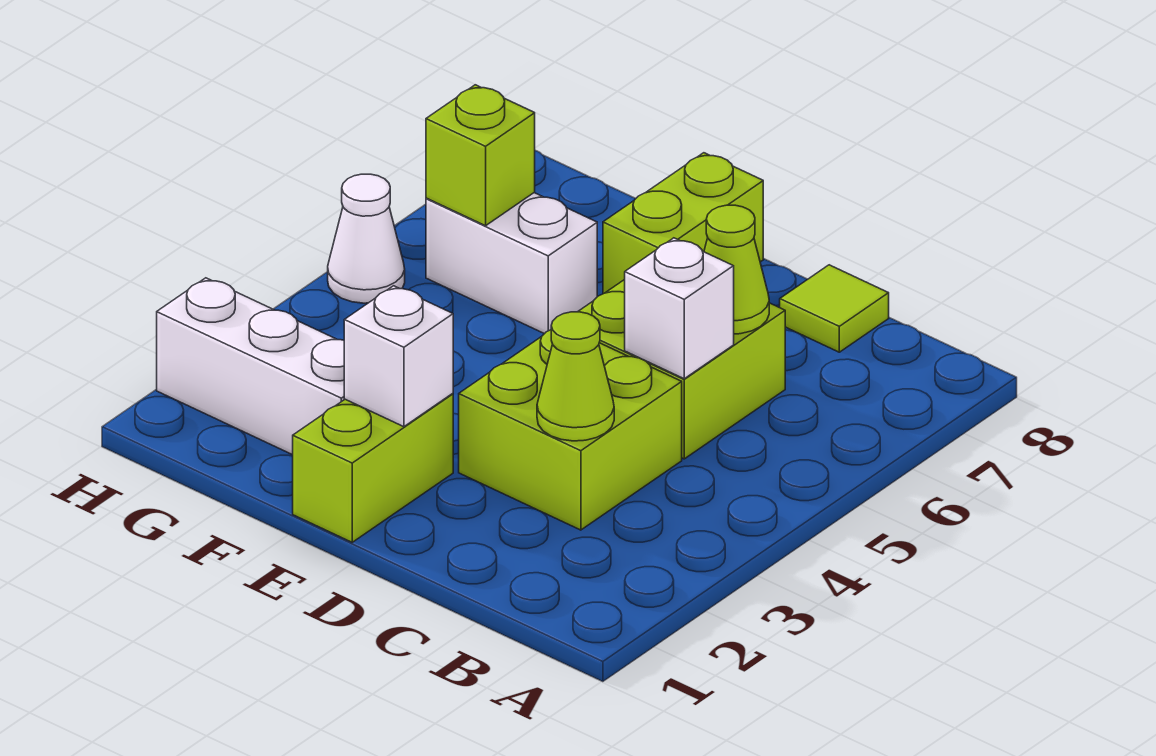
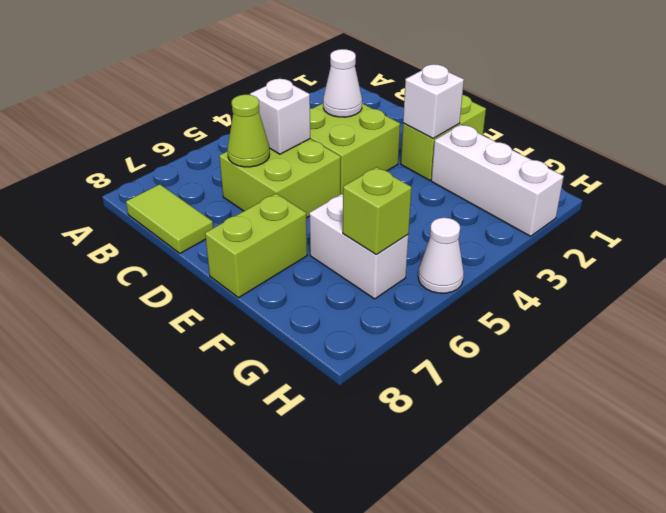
lime 1x1 cone [537,312,614,441] -> white 1x1 cone [323,49,362,117]
lime 1x1 tile [780,265,889,352] -> lime 1x2 tile [126,184,213,253]

